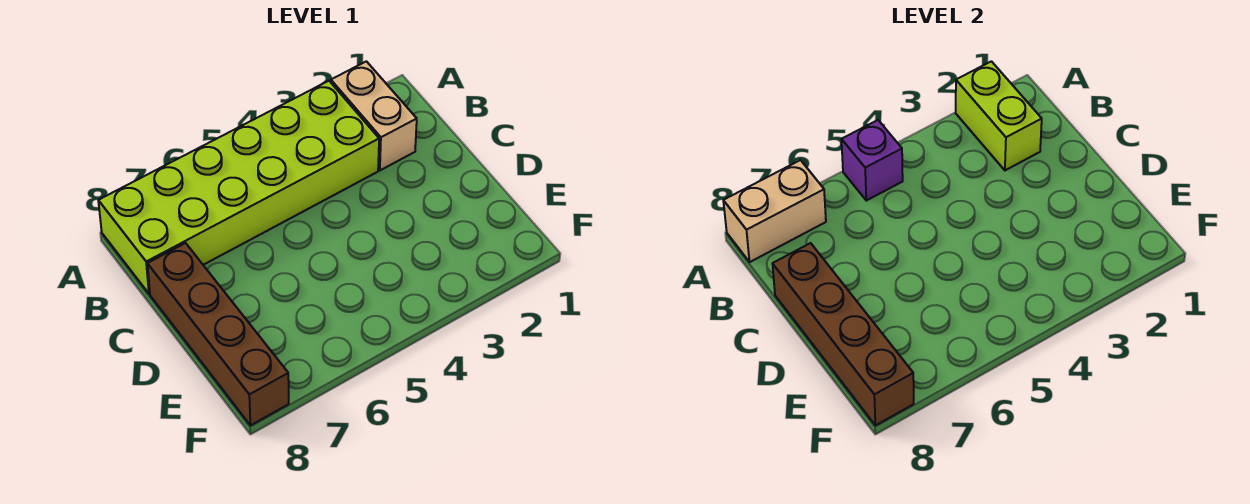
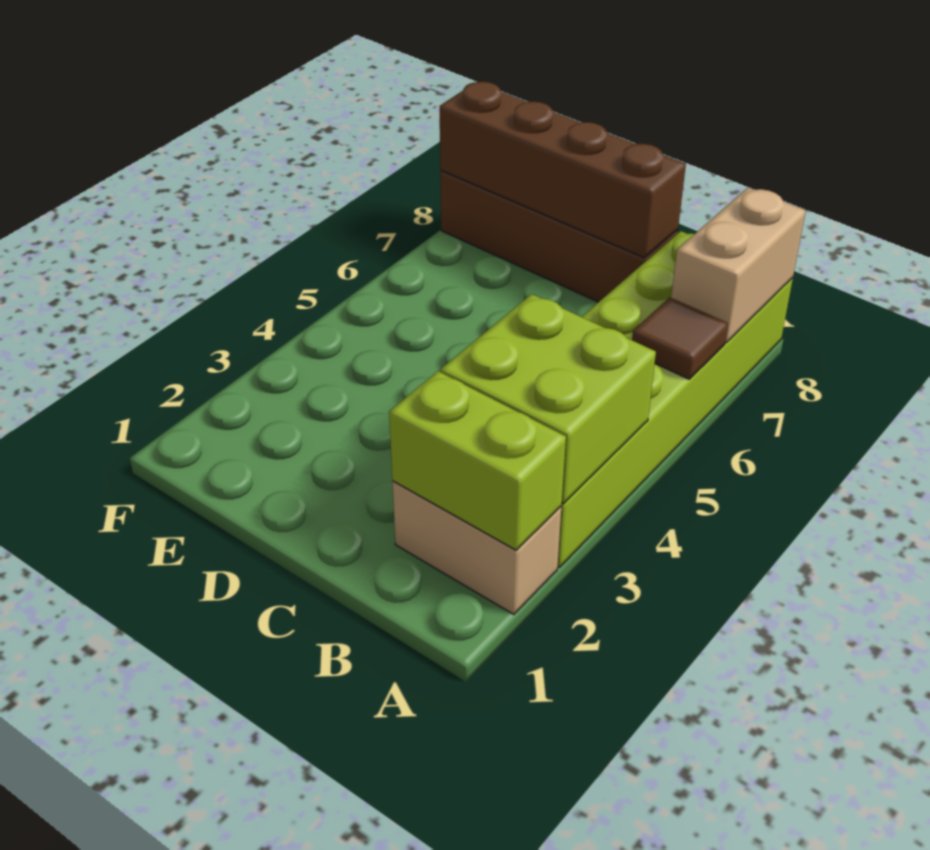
none -> lime 2x2 brick [440,294,656,503]
purple 1x1 brick [842,120,903,201] -> none
none -> brown 1x1 tile [632,297,728,379]

